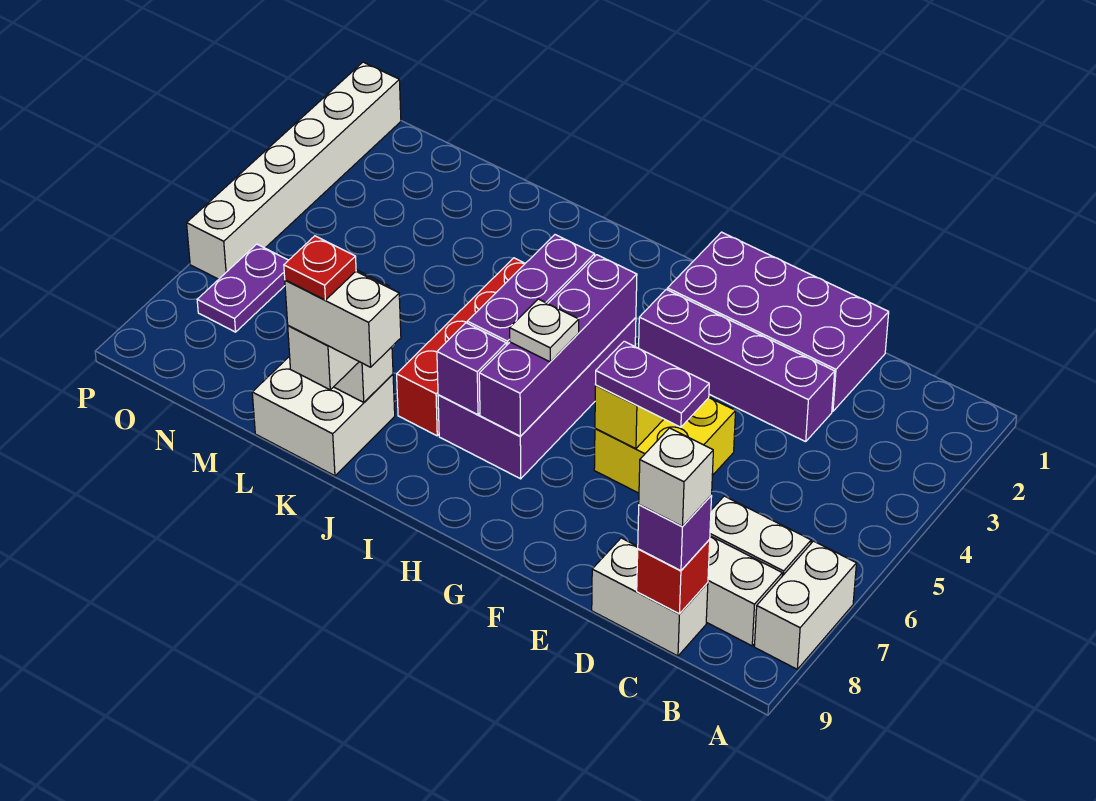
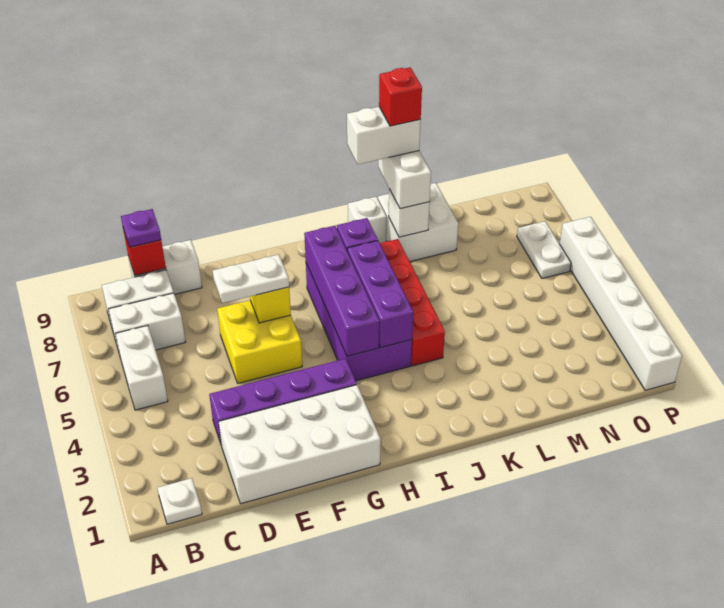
white 1x2 brick [754,541,856,669] -> white 1x2 brick moved to [115,325,168,410]
purple 1x1 brick [638,495,712,571] -> purple 1x1 plate [121,209,161,247]
white 1x1 brick [639,428,713,526] -> white 1x1 brick moved to [348,197,387,243]
purple 2x4 brick [667,232,889,411] -> white 2x4 brick [218,385,381,504]
purple 1x2 plate [595,341,709,427] -> white 1x2 plate [213,255,289,303]
white 1x1 plate [510,299,579,362] -> white 1x1 plate moved to [157,478,202,524]
red 1x1 plate [284,236,356,300] -> red 1x1 brick [379,68,422,126]
purple 1x2 plate [197,244,288,332] -> white 1x2 plate [517,221,571,278]

